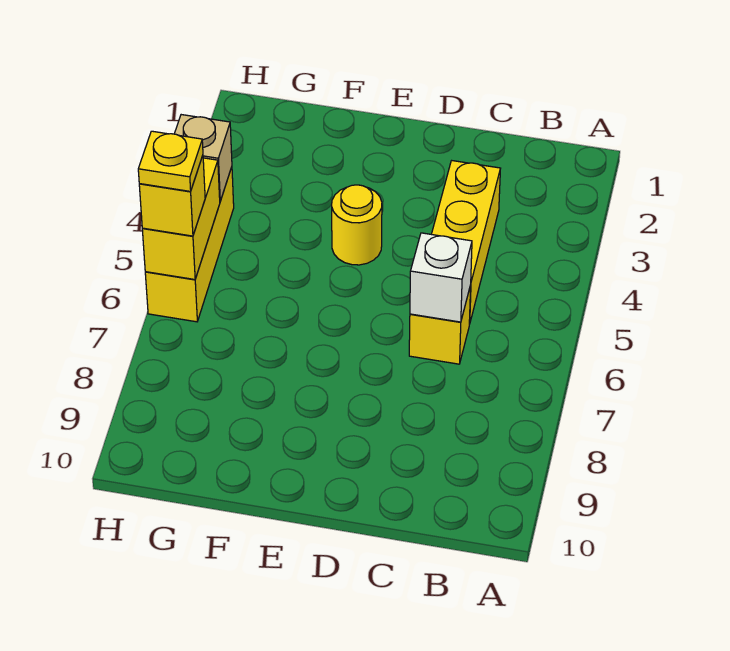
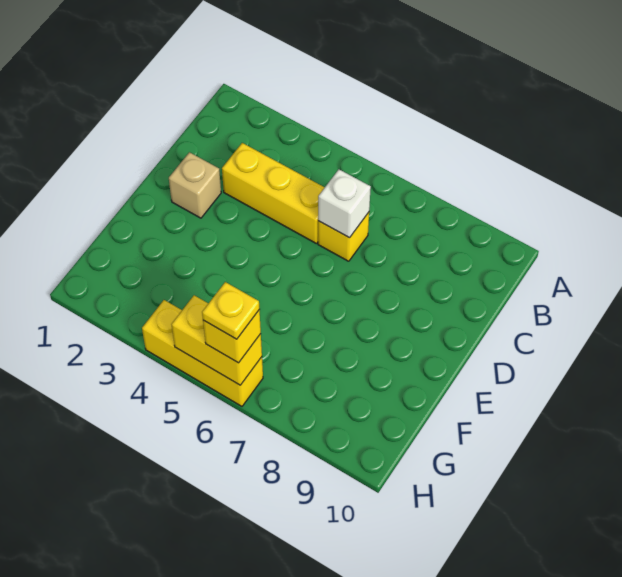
yellow 1x1 round brick [332,185,382,265] -> none
tan 1x1 brick [174,115,232,201] -> tan 1x1 brick moved to [169,152,221,218]

